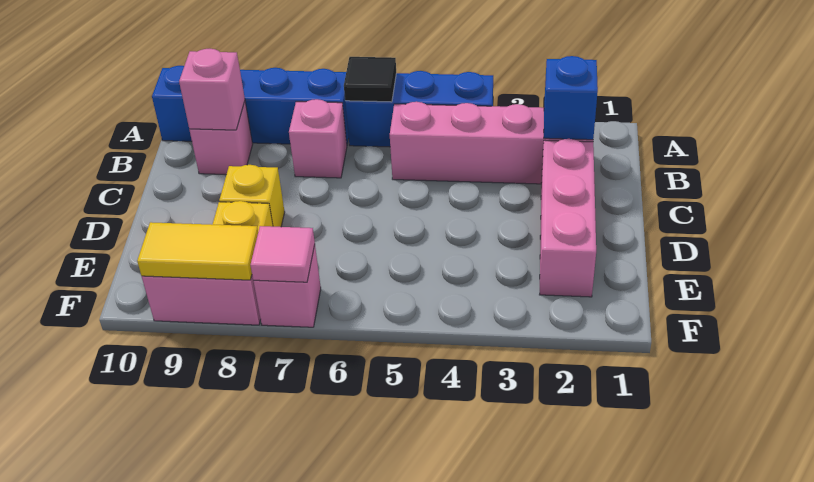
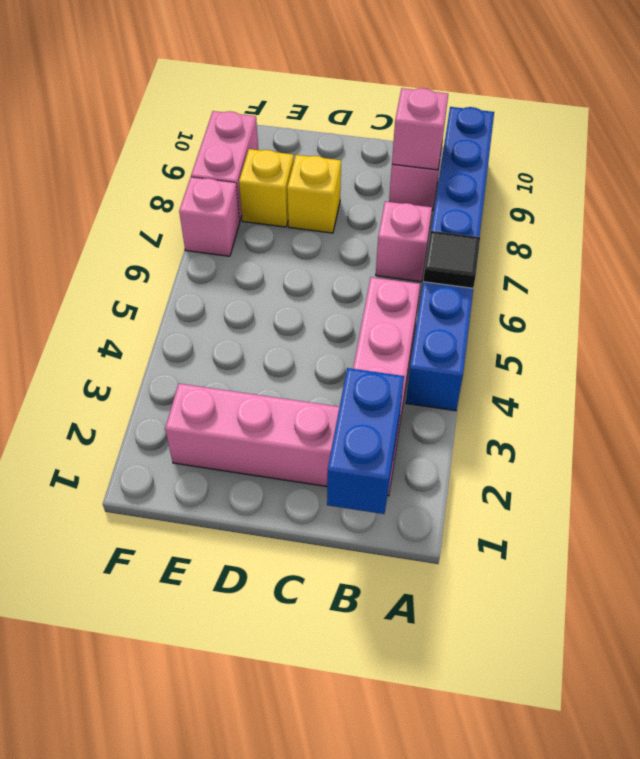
blue 1x1 brick [544,56,598,140] -> blue 1x2 brick [327,368,404,514]
pink 1x1 tile [251,226,315,282] -> none
yellow 1x2 tile [137,222,258,280] -> none

